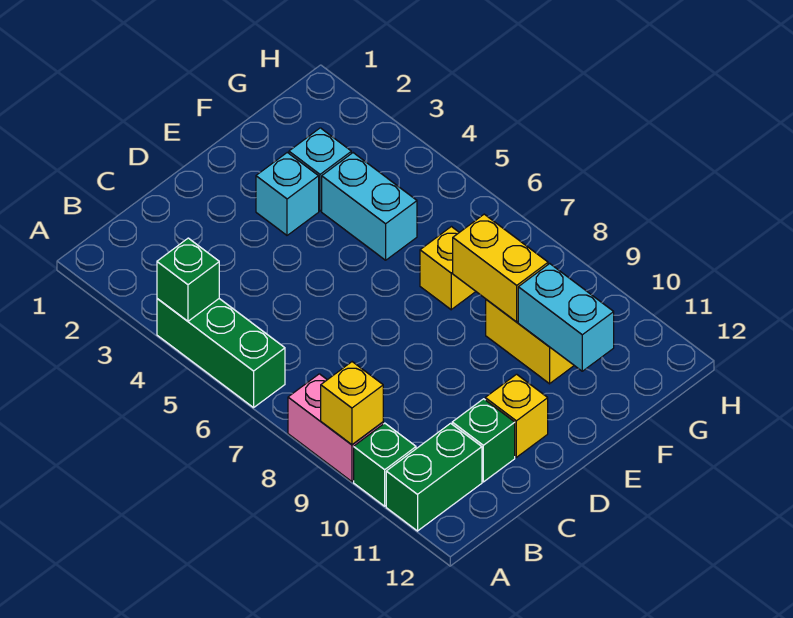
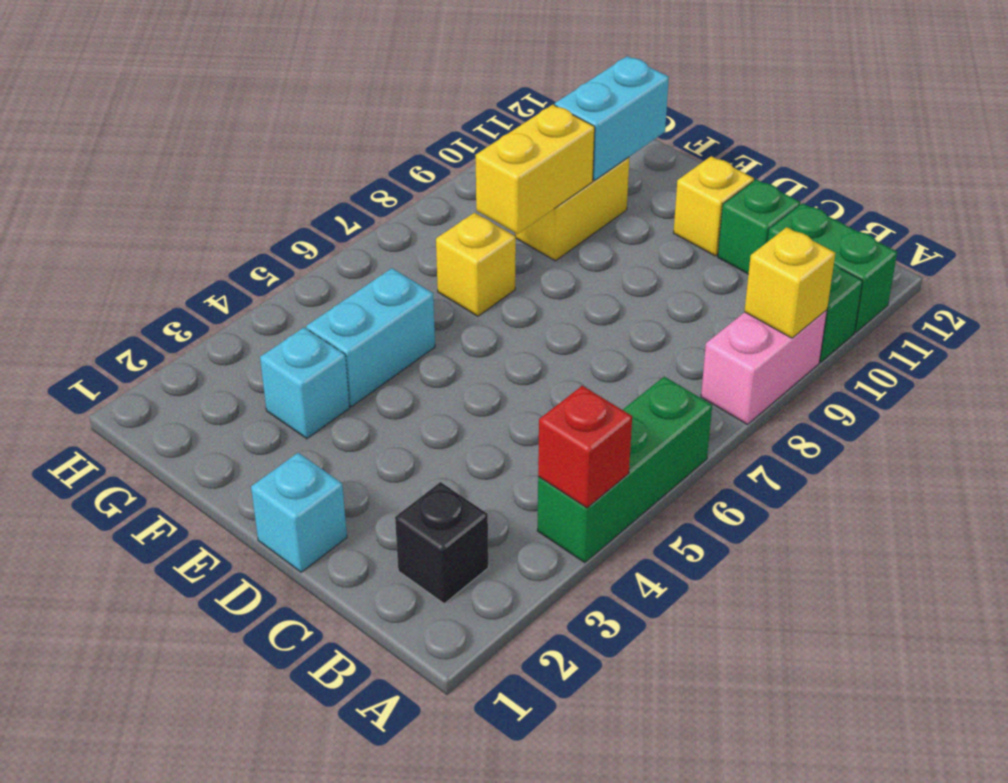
green 1x1 brick [157,238,219,321] -> red 1x1 brick [538,386,632,508]
none -> black 1x1 brick [395,482,488,604]
cyan 1x1 brick [256,152,319,235] -> cyan 1x1 brick moved to [251,453,347,572]

